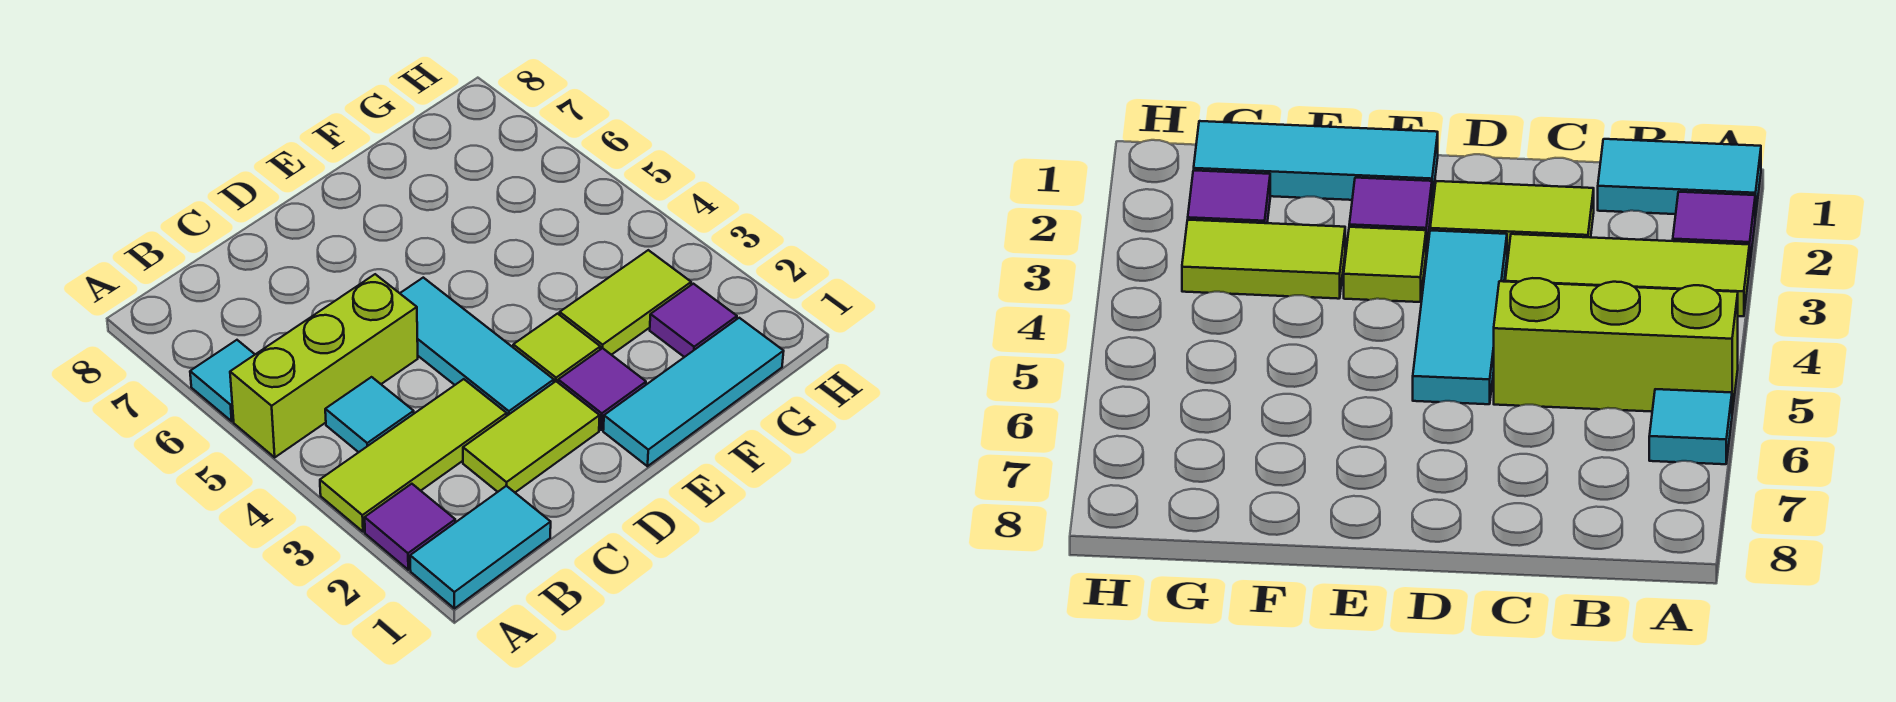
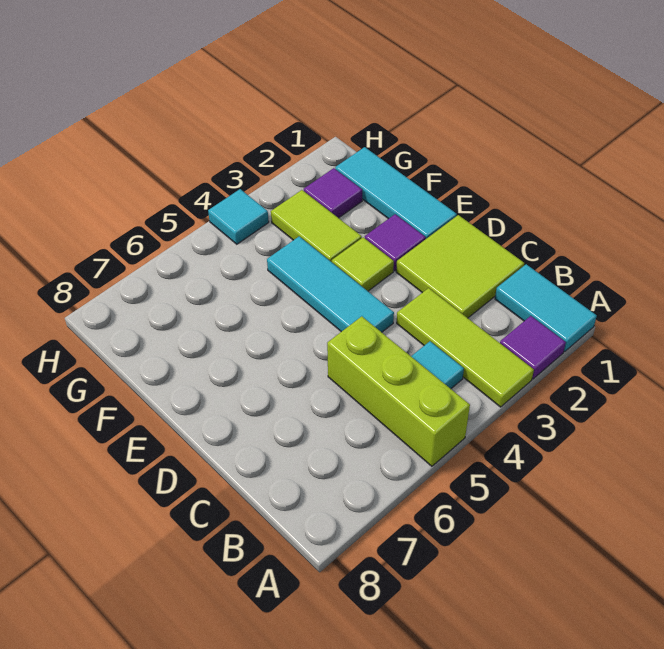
cyan 1x1 tile [190,340,255,421] -> cyan 1x1 tile moved to [208,189,269,244]
lime 1x2 tile [463,381,600,492] -> lime 2x2 tile [396,215,524,318]
cyan 1x3 tile [400,278,554,416] -> cyan 1x3 tile turned to [267,237,394,332]

